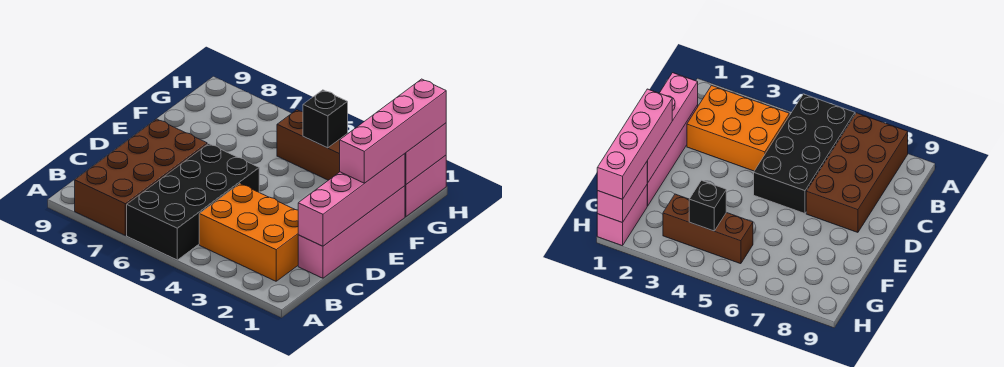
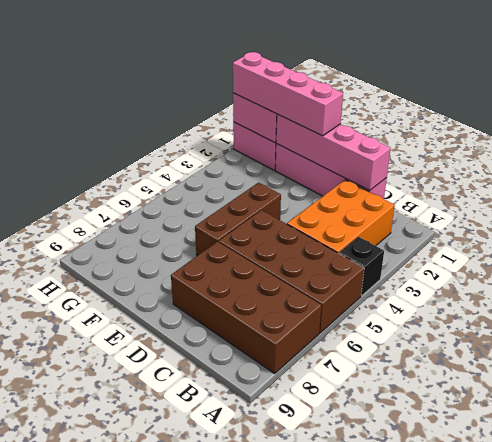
black 2x4 brick [127,144,259,260] -> brown 2x4 brick [219,210,364,333]
brown 1x3 brick [277,110,347,180] -> brown 1x3 brick moved to [195,182,281,256]
black 1x1 brick [303,90,348,148] -> black 1x1 brick moved to [339,237,384,296]

